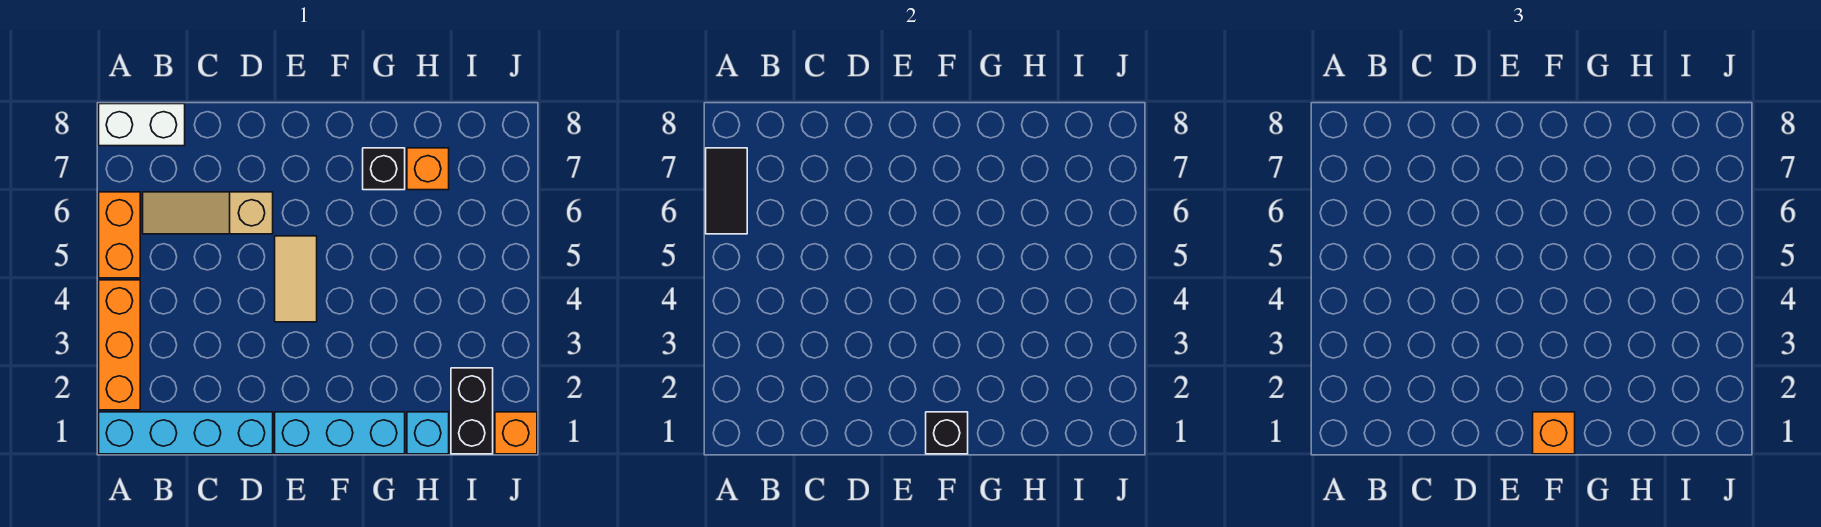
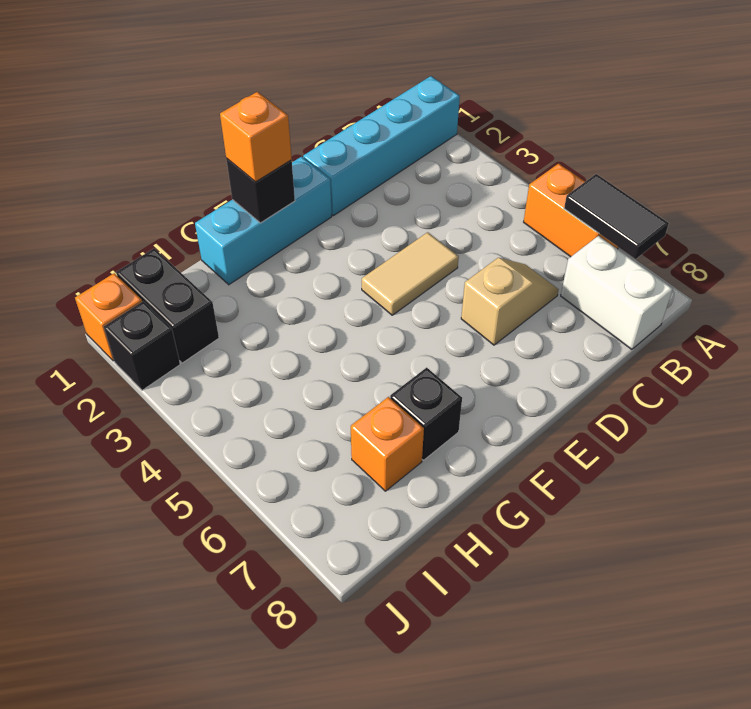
orange 1x3 brick [99,280,140,410] -> none
white 1x2 brick [99,104,185,146] -> white 1x2 brick turned to [561,236,673,349]
tan 1x3 slope [143,192,273,234] -> tan 1x2 slope [461,258,559,345]
tan 1x2 tile [275,236,317,322] -> tan 1x2 tile turned to [362,232,459,315]
cyan 1x1 brick [407,412,449,454] -> none
none -> black 1x1 brick [104,301,180,390]

